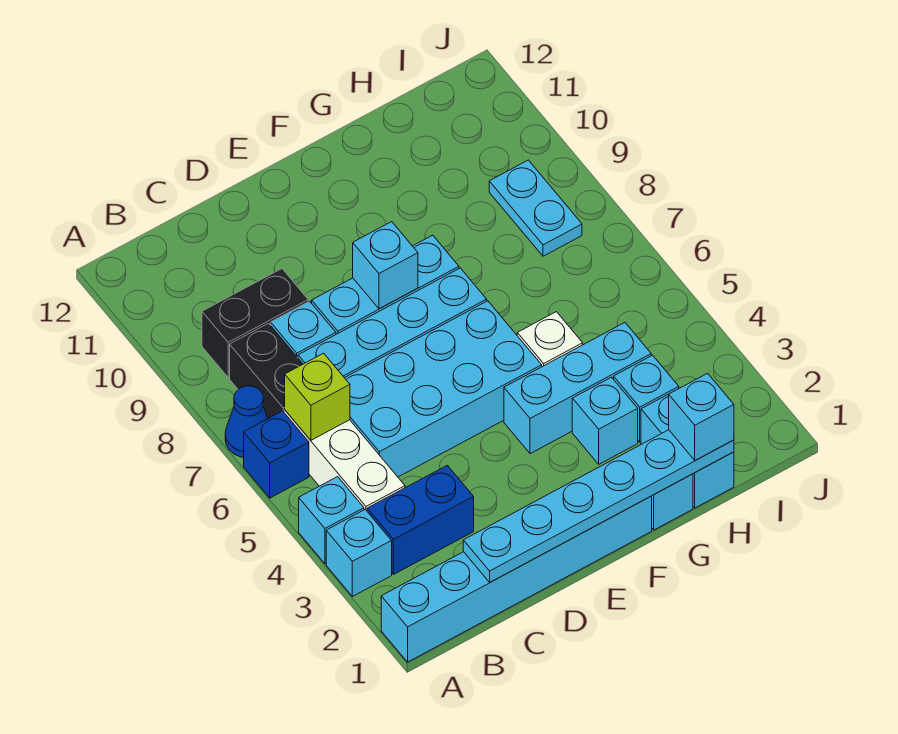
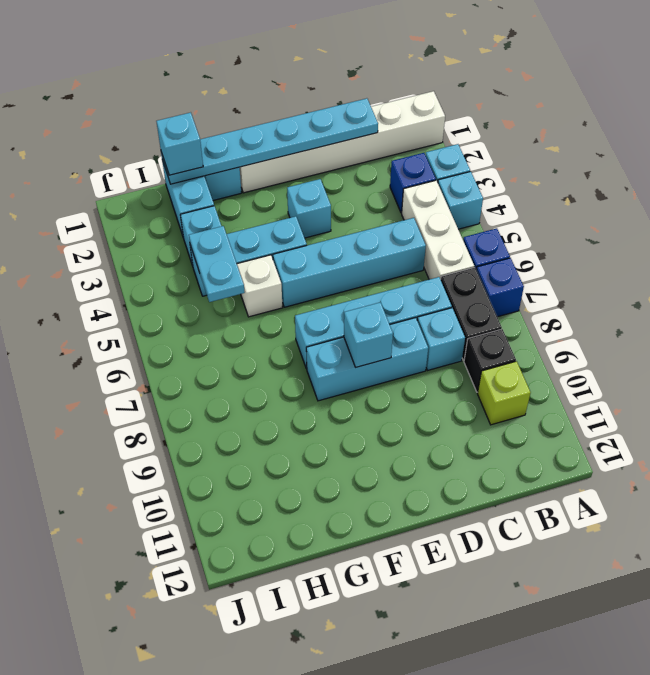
cyan 1x6 brick [381,496,652,662] -> white 1x6 brick [240,91,445,193]
blue 1x1 cone [225,386,268,457] -> blue 1x1 brick [476,258,524,317]
blue 1x2 brick [367,465,474,575] -> blue 1x1 brick [390,153,436,213]
lime 1x1 brick [285,353,350,440] -> lime 1x1 brick moved to [478,361,531,425]
black 1x2 brick [202,269,308,377] -> black 1x1 brick [464,329,516,392]
cyan 2x4 brick [345,301,542,477] -> cyan 1x4 brick [273,218,426,307]
cyan 1x1 brick [572,377,638,464] -> cyan 1x1 brick moved to [287,179,331,238]
cyan 1x2 plate [489,160,582,256] -> cyan 1x2 plate moved to [189,226,245,302]

